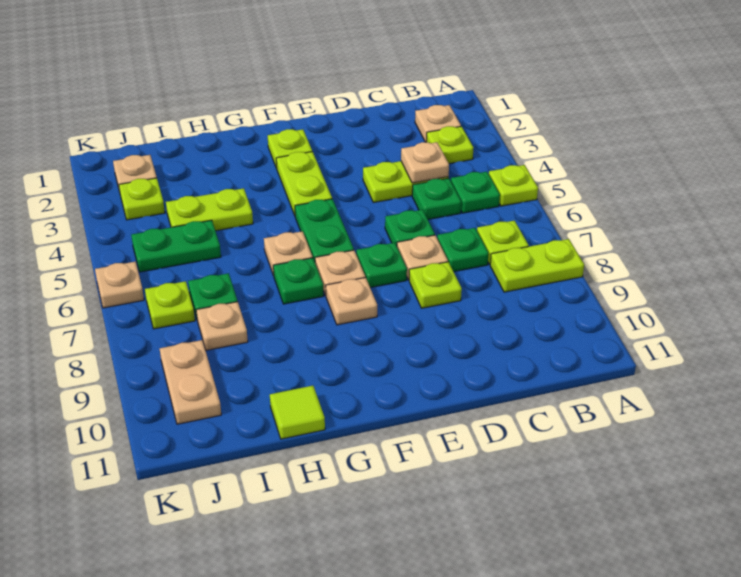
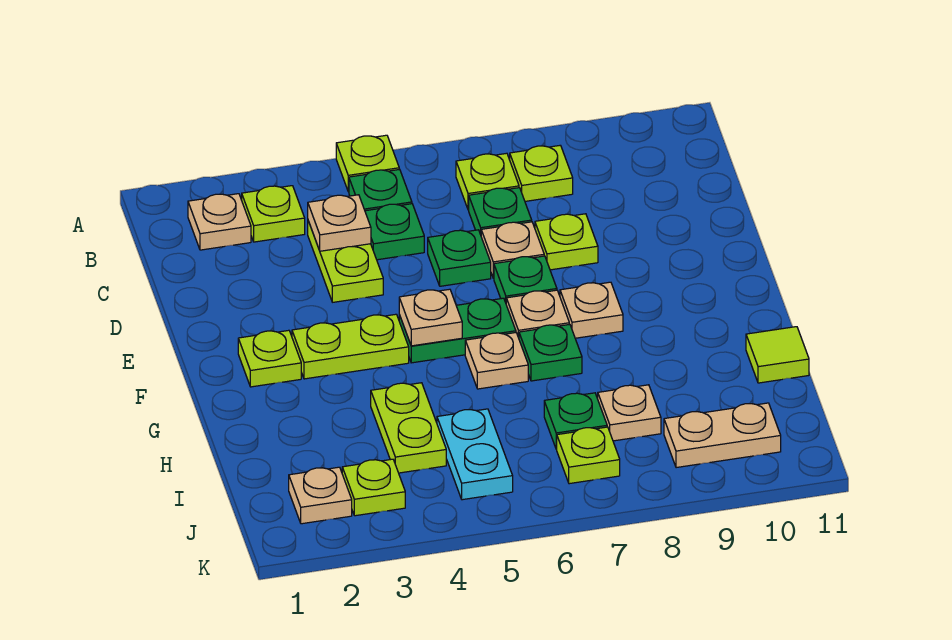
lime 1x2 plate [490,239,584,292] -> lime 1x1 plate [510,145,573,201]
green 1x2 plate [131,220,221,272] -> cyan 1x2 plate [437,409,513,500]
tan 1x1 plate [95,262,144,308] -> tan 1x1 plate moved to [399,289,462,346]

